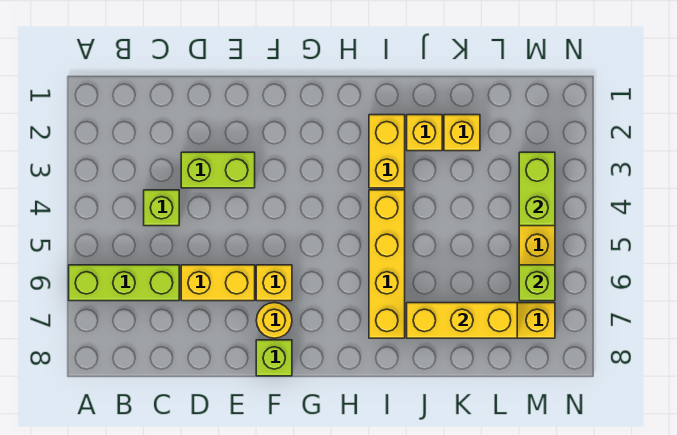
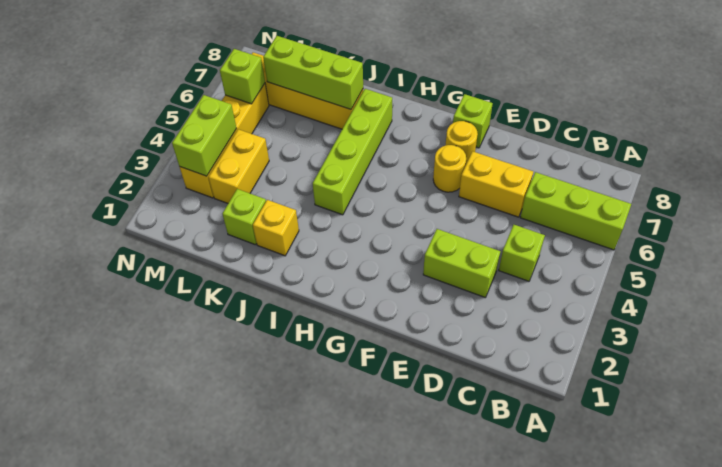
yellow 1x1 brick [256,265,292,301] -> yellow 1x1 round brick [433,145,466,192]
yellow 1x2 brick [369,115,405,188] -> yellow 1x2 brick moved to [209,129,269,203]
yellow 1x4 brick [369,190,405,338] -> lime 1x4 brick [313,89,392,215]
yellow 1x3 brick [407,303,517,338] -> lime 1x3 brick [263,36,363,109]
yellow 1x1 brick [444,115,480,151] -> lime 1x1 brick [223,189,266,245]

